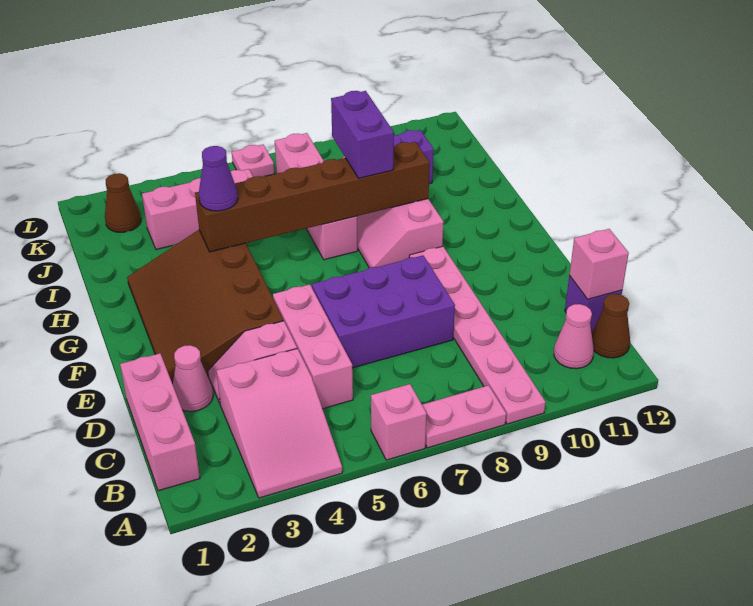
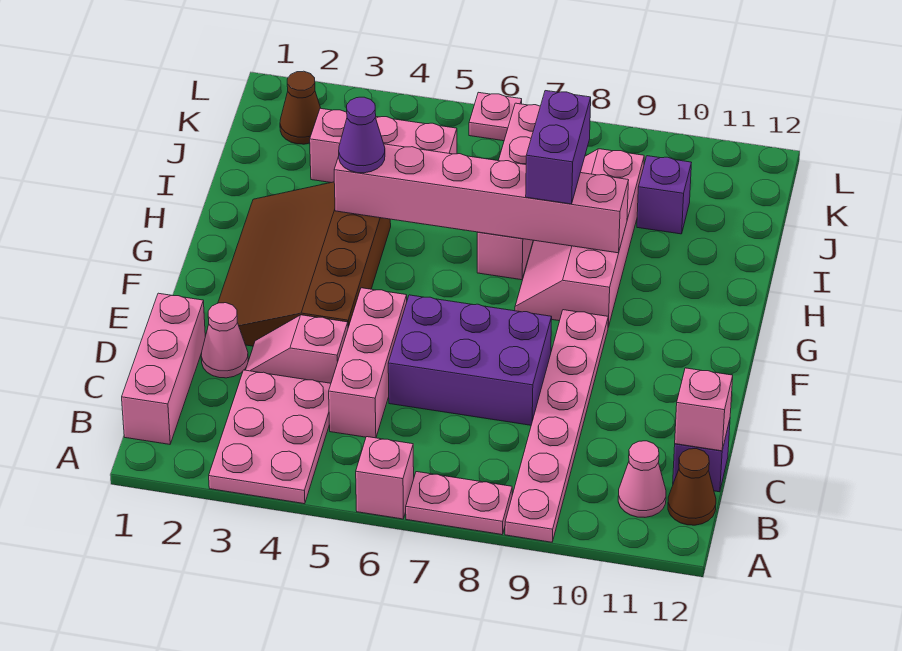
pink 2x3 slope [217,349,342,498] -> pink 2x3 plate [209,370,331,504]
brown 1x6 brick [195,142,430,252] -> pink 1x6 brick [334,144,629,253]

